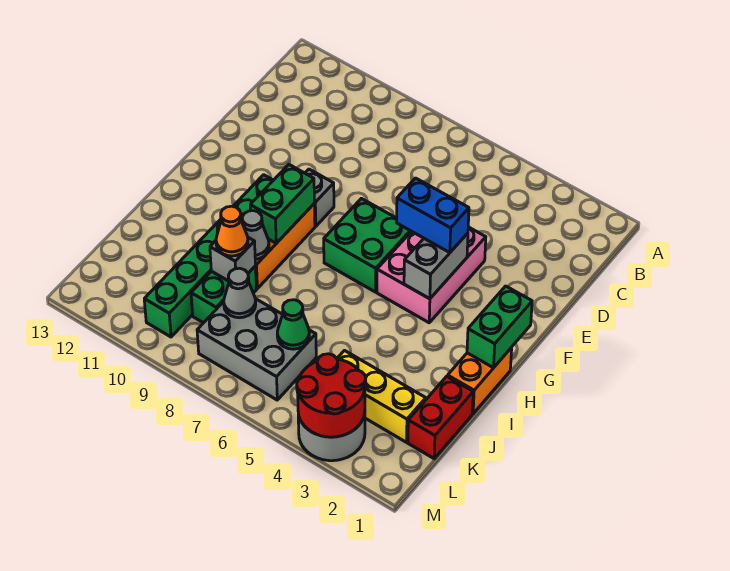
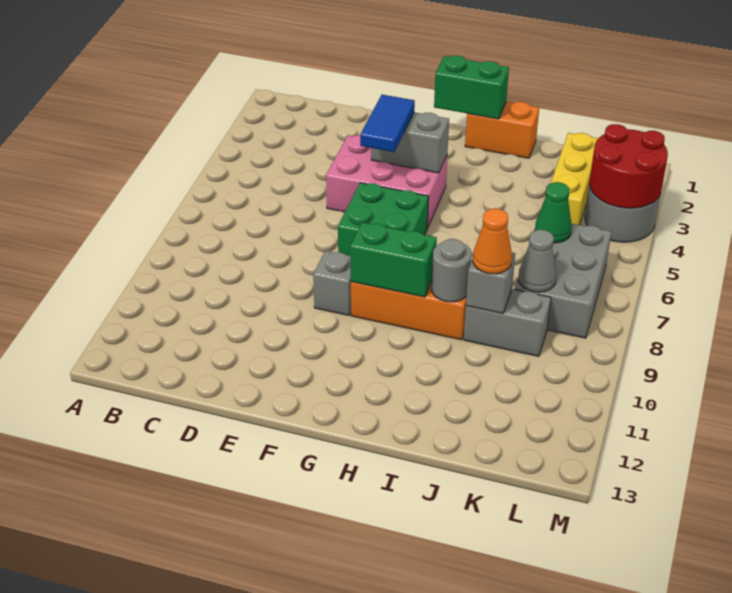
blue 1x2 brick [397,178,469,253] -> blue 1x2 tile [360,95,415,152]
green 1x6 brick [144,175,273,337] -> none
grey 1x1 cone [242,211,269,259] -> grey 1x1 round brick [431,239,472,302]
red 1x2 brick [408,376,473,459] -> none
green 1x2 brick [191,266,257,323] -> grey 1x2 brick [464,289,551,356]

